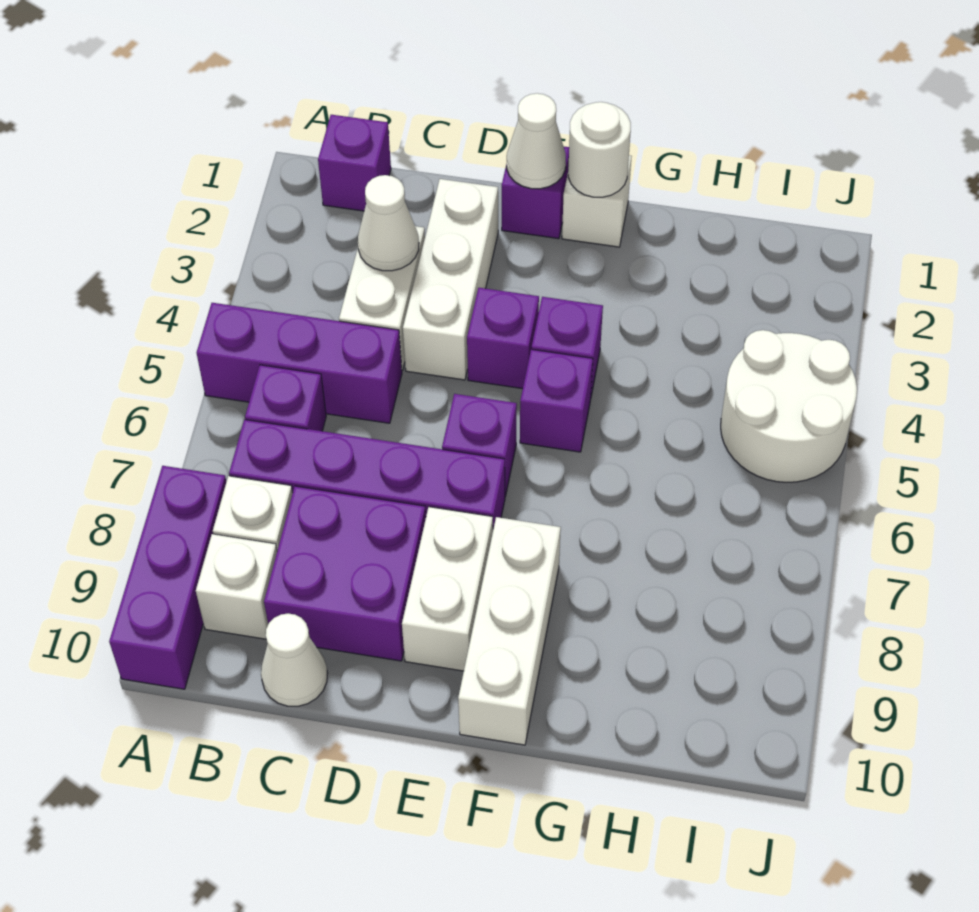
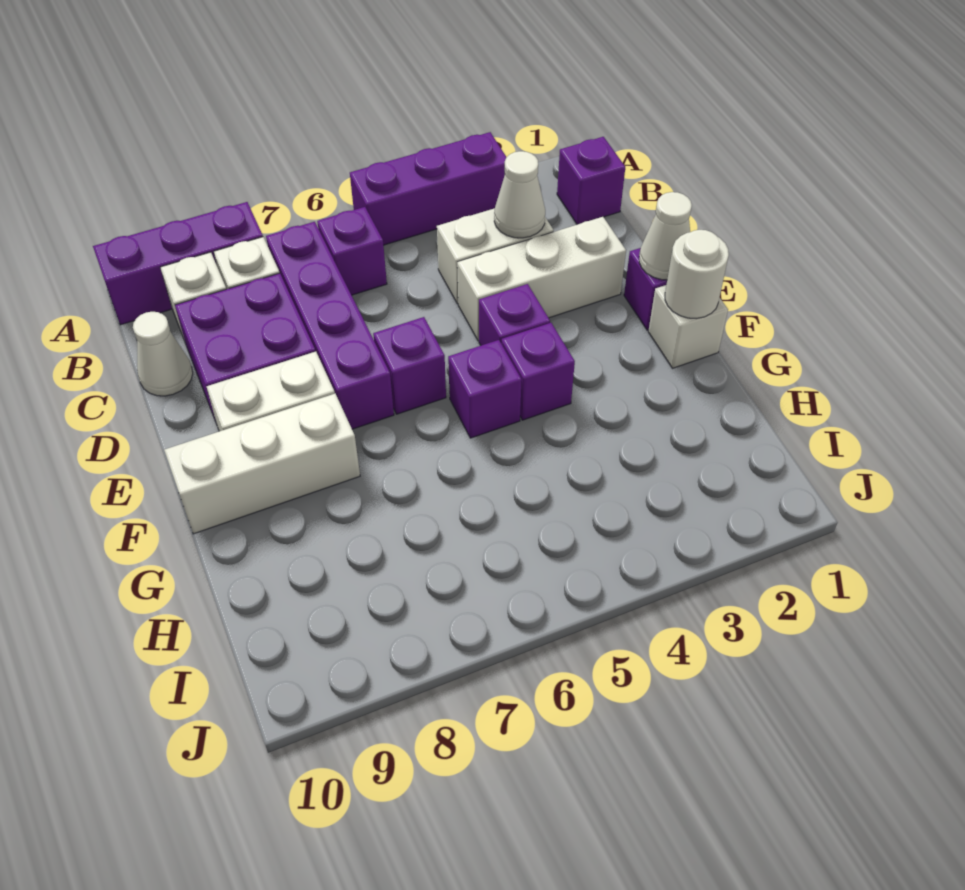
purple 1x3 brick [197,303,402,423] -> purple 1x3 brick turned to [350,132,506,245]
white 2x2 round brick [721,330,857,482] -> none

